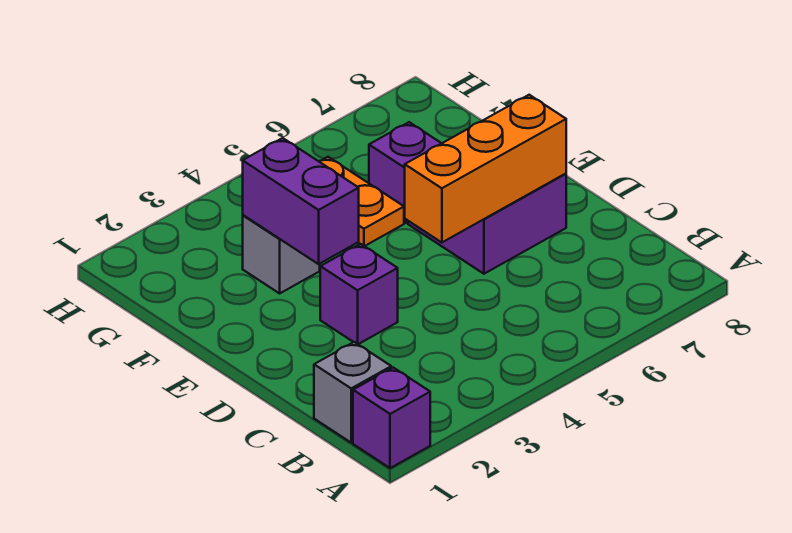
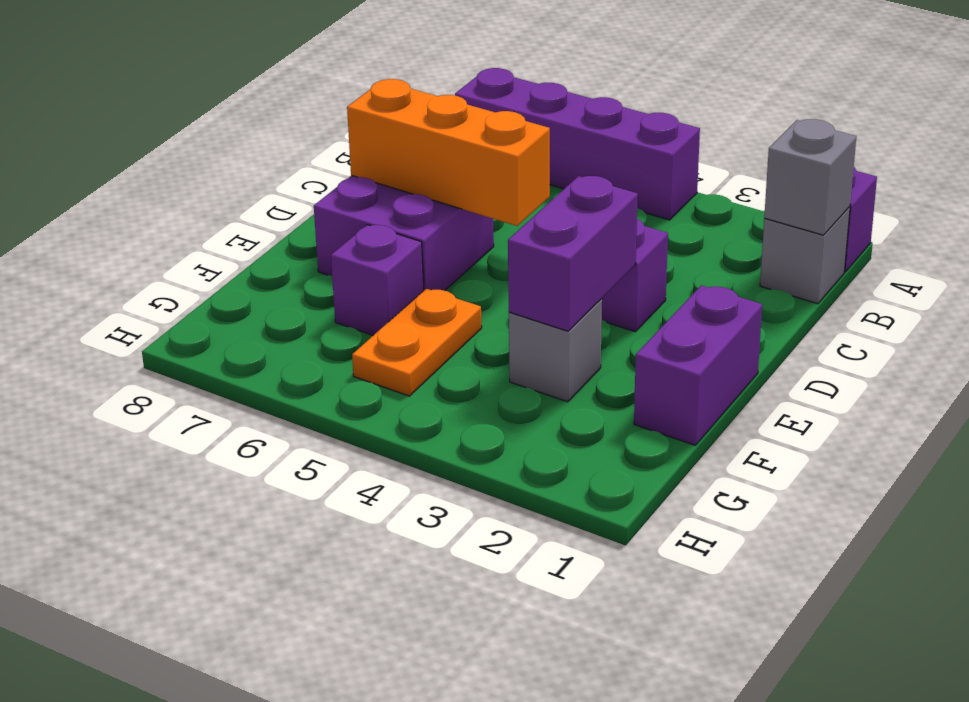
none -> purple 1x4 brick [455,68,700,220]
none -> grey 1x1 brick [764,119,856,235]
none -> purple 1x2 brick [634,285,762,445]

